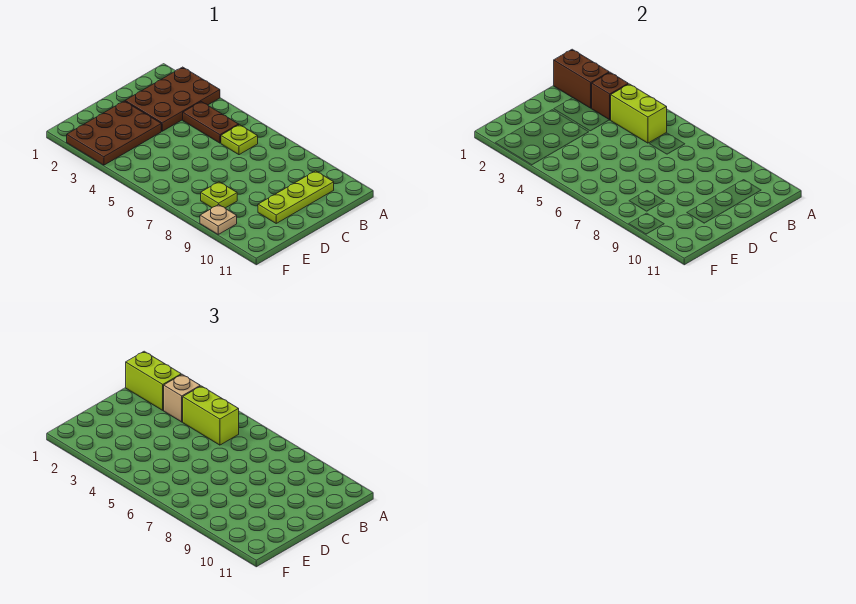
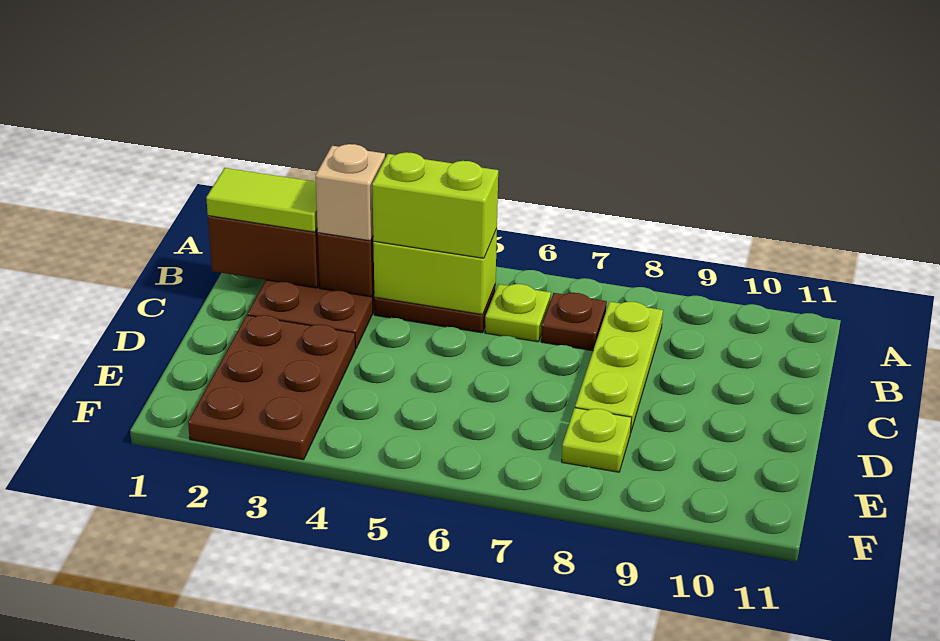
lime 1x2 brick [126,351,181,410] -> lime 1x2 tile [206,168,317,232]
none -> brown 1x1 plate [541,293,607,351]
lime 1x3 plate [258,171,334,223] -> lime 1x3 plate moved to [575,302,663,433]
tan 1x1 plate [200,205,237,234] -> none

